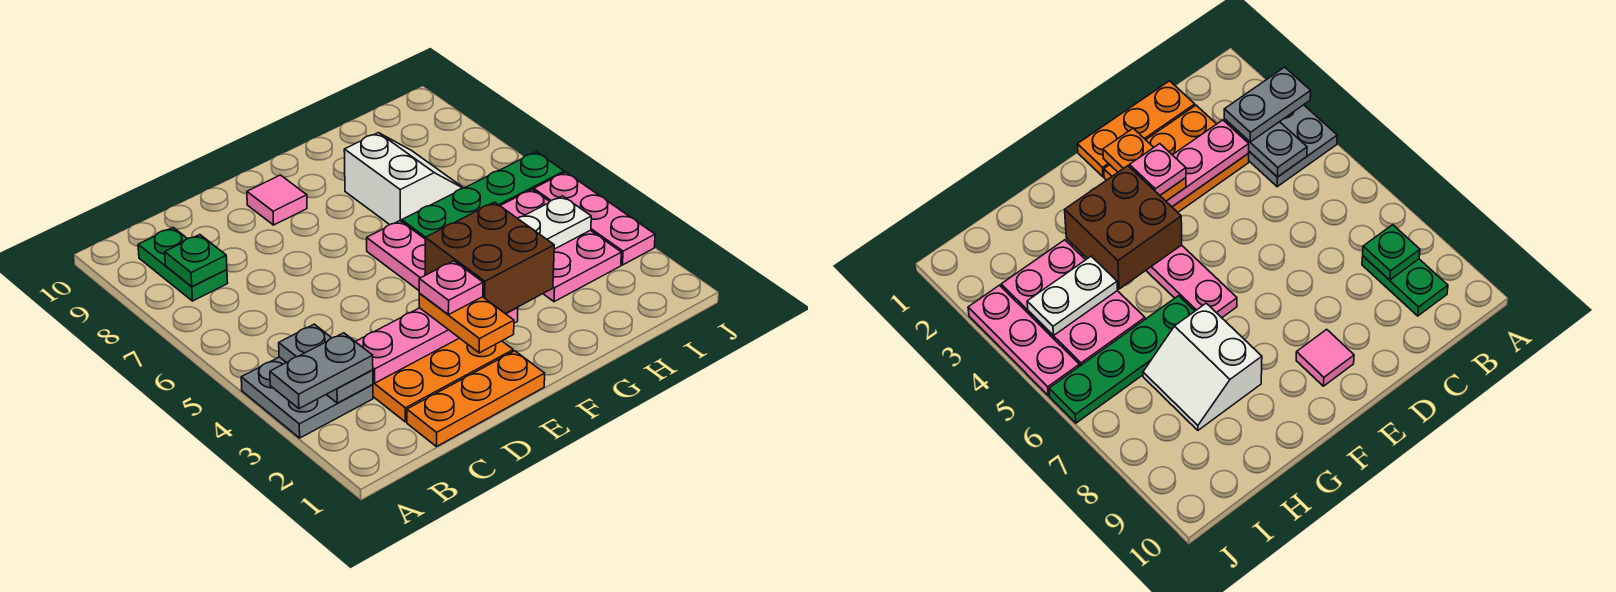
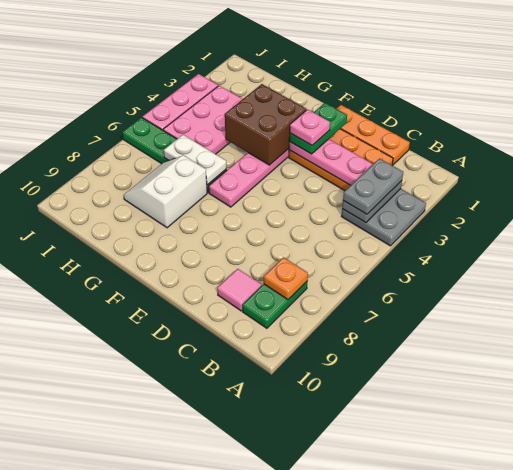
grey 1x2 plate [270,333,373,409] -> grey 1x2 plate turned to [343,159,403,214]
green 1x1 plate [165,235,227,287] -> orange 1x1 plate [264,257,308,300]
orange 1x2 plate [419,294,514,353] -> green 1x2 plate [289,103,347,154]
pink 1x1 tile [247,175,307,225] -> pink 1x1 tile moved to [217,269,261,311]
white 1x2 plate [518,196,591,249] -> white 1x2 plate moved to [164,135,227,185]

